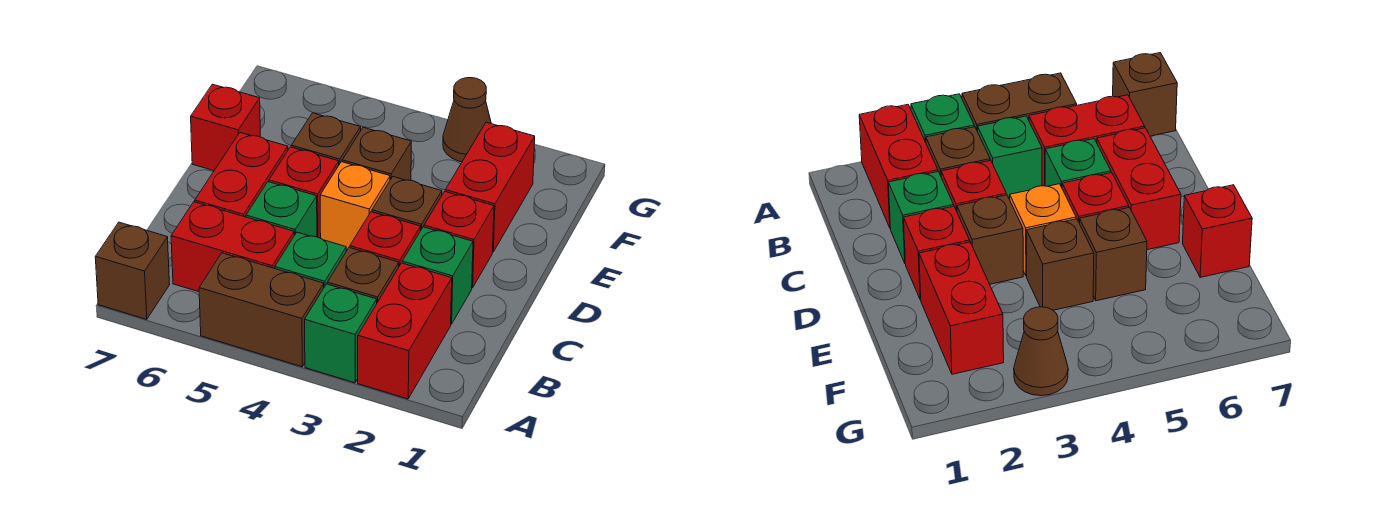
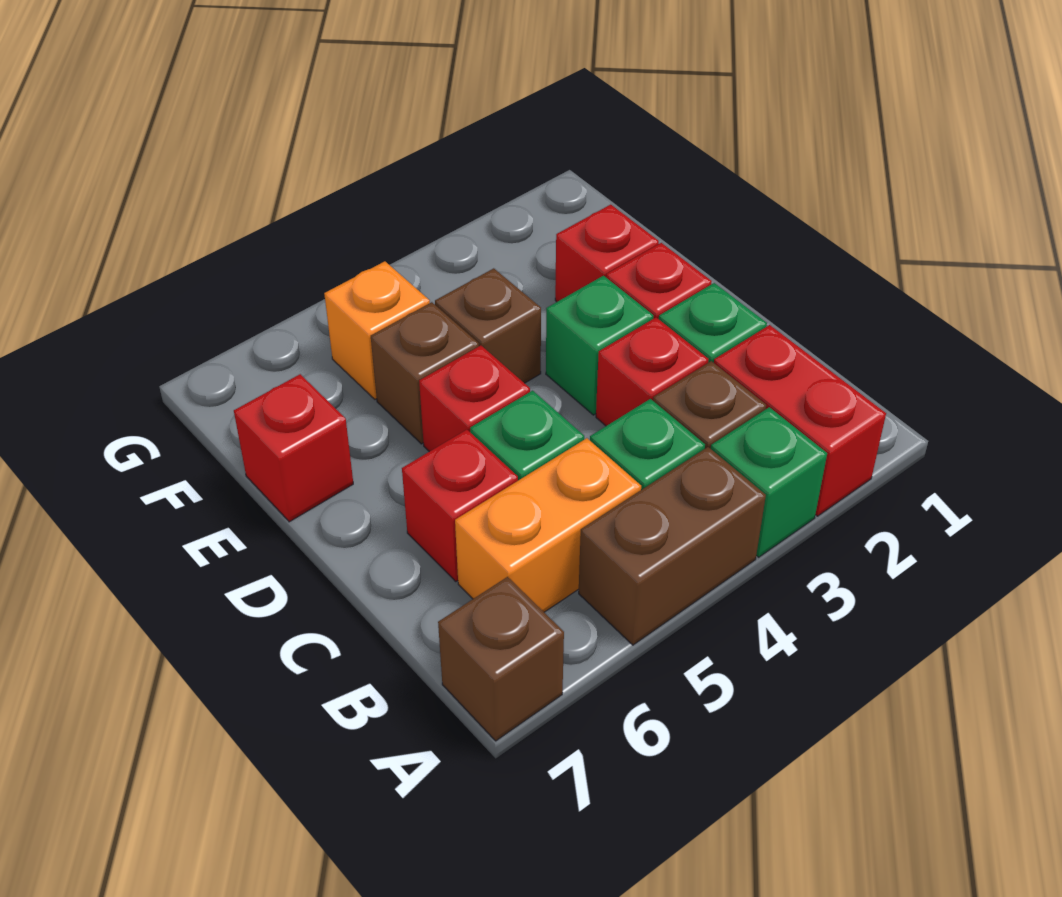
red 1x2 brick [171,202,294,292] -> orange 1x2 brick [455,438,641,612]
red 1x2 brick [195,133,288,217] -> red 1x1 brick [402,430,518,581]
brown 1x1 brick [372,177,442,231] -> green 1x1 brick [546,276,654,415]
orange 1x1 brick [320,162,390,251] -> orange 1x1 brick moved to [324,261,430,399]
red 1x2 brick [445,122,535,252] -> red 1x1 brick [555,205,659,302]
brown 1x1 cone [443,78,491,162] -> none

